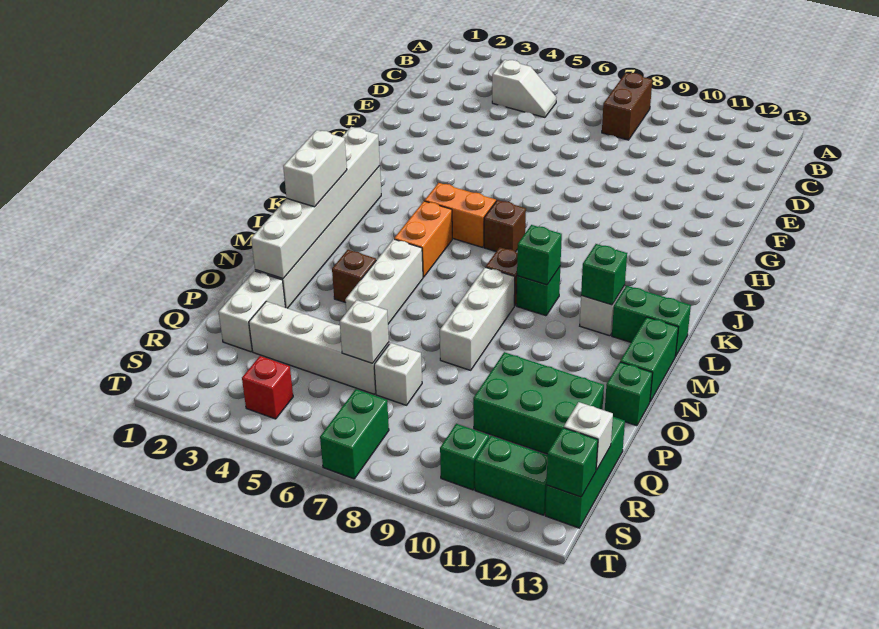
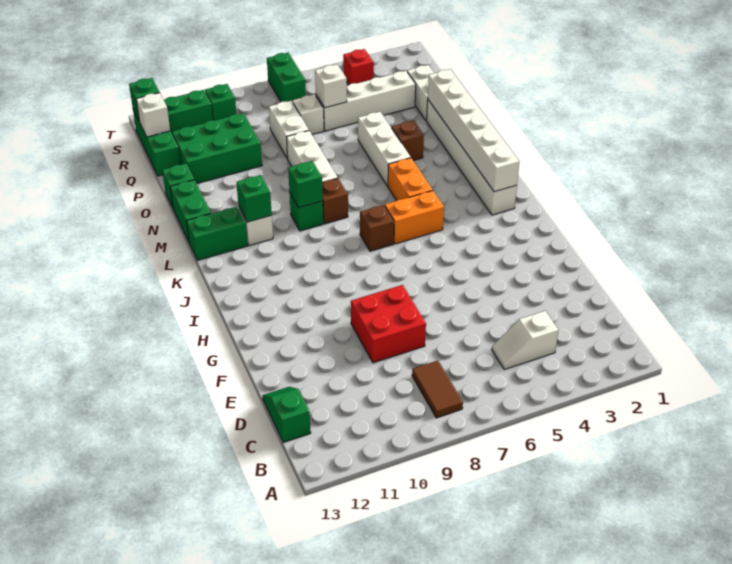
brown 1x2 brick [602,73,652,140] -> brown 1x2 tile [412,360,463,418]
none -> green 1x2 slope [263,387,311,442]
none -> red 2x2 brick [351,285,426,363]
white 1x2 brick [283,130,347,207] -> white 1x2 brick moved to [269,101,309,159]

